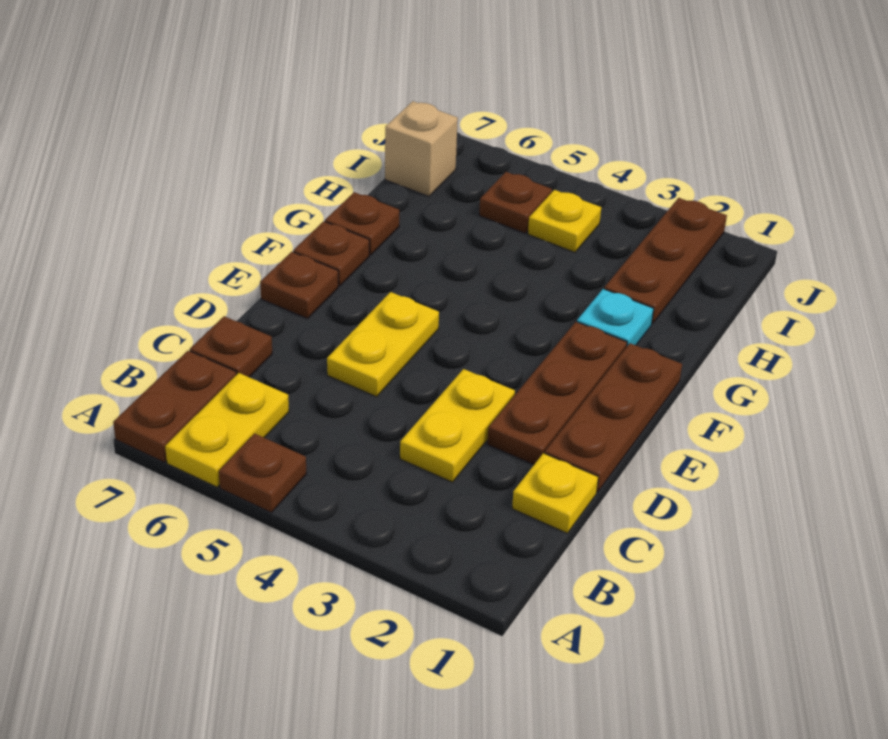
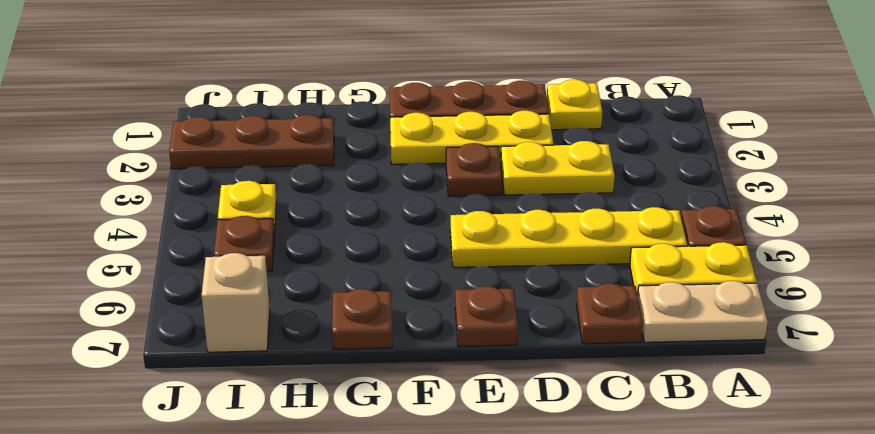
brown 1x2 plate [113,351,236,462] -> tan 1x2 plate [638,281,768,342]
brown 1x3 plate [487,322,627,465] -> yellow 1x3 plate [390,111,553,164]
yellow 1x2 plate [327,292,439,397] -> yellow 1x4 plate [450,207,687,267]
brown 1x1 plate [293,221,369,286] -> brown 1x1 plate moved to [446,143,502,196]
cyan 1x1 plate [577,289,654,346] -> none

